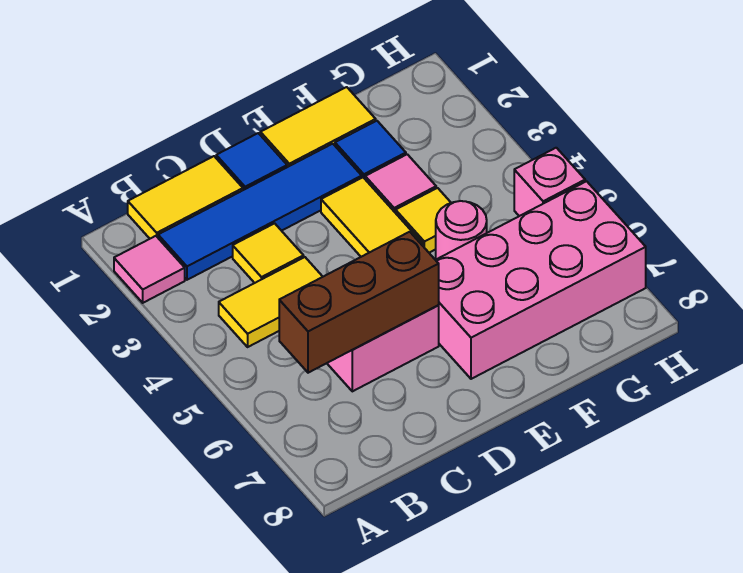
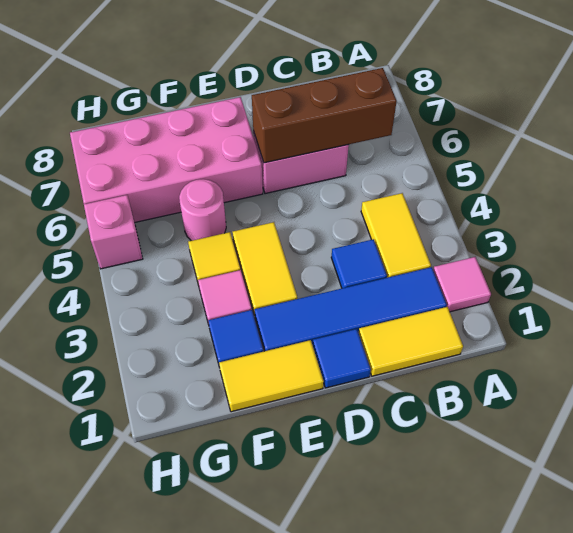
yellow 1x2 tile [219,257,323,347] -> yellow 1x2 tile turned to [361,193,431,278]
yellow 1x1 tile [233,223,304,283] -> blue 1x1 tile [331,239,387,288]

